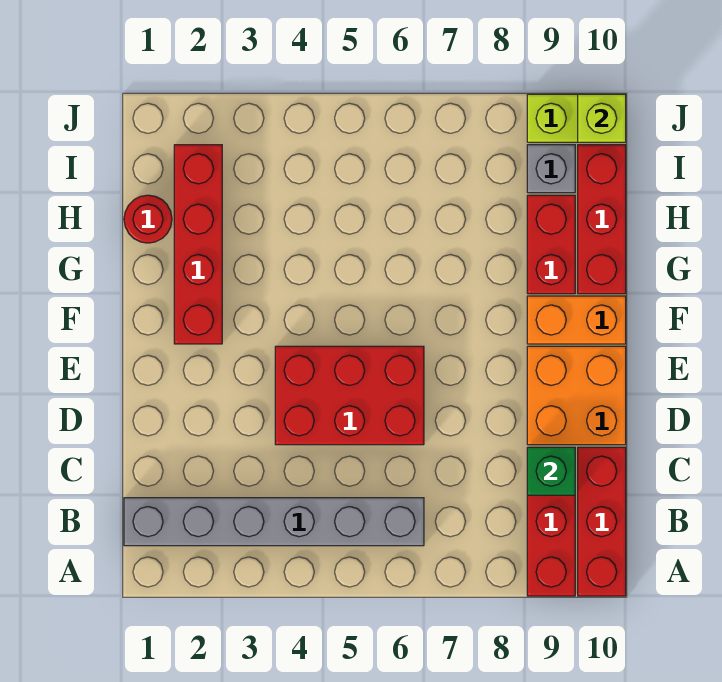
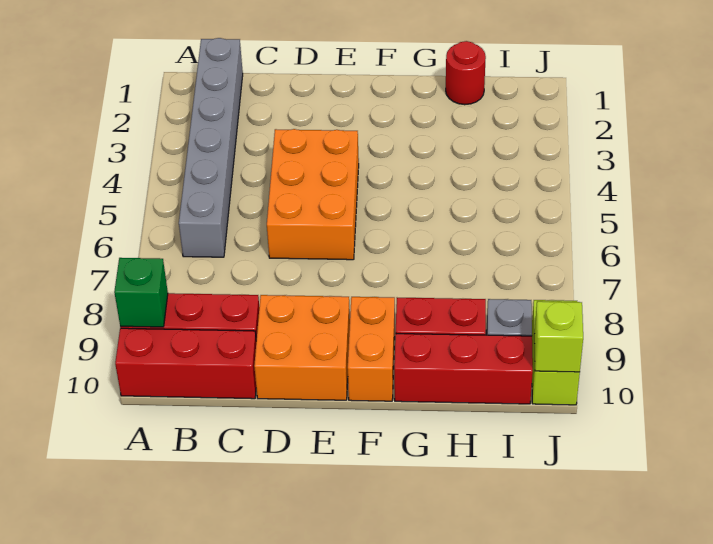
green 1x1 brick [527,447,575,495] -> green 1x1 brick moved to [114,258,168,327]
red 2x3 brick [275,346,424,445] -> orange 2x3 brick [267,129,359,260]
red 1x4 brick [174,145,222,344] -> none

